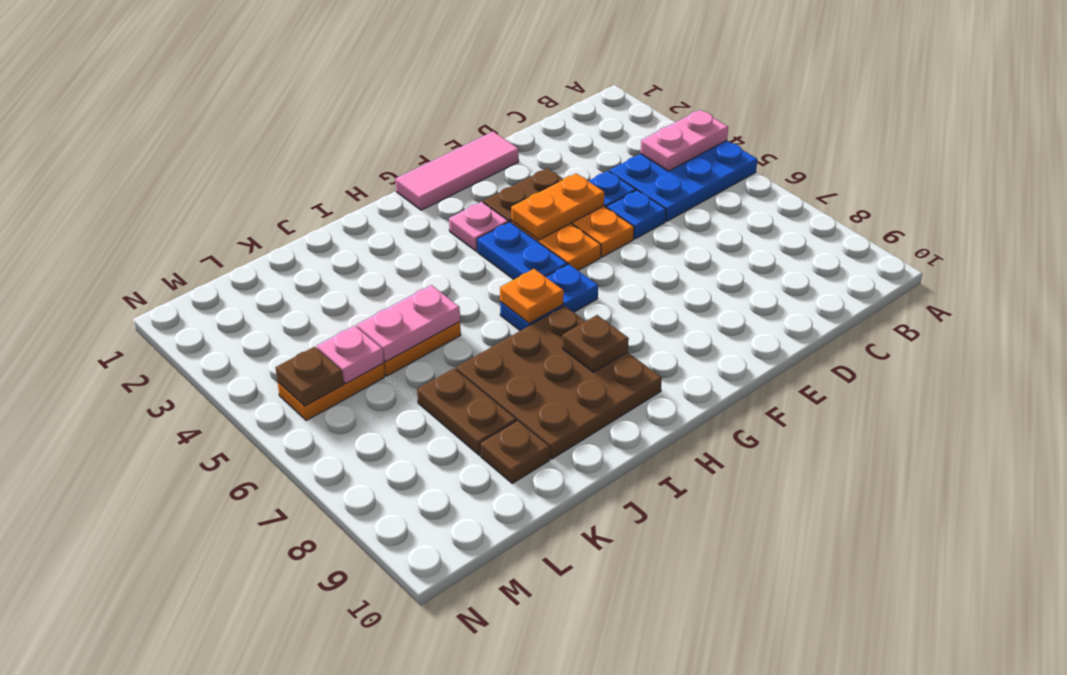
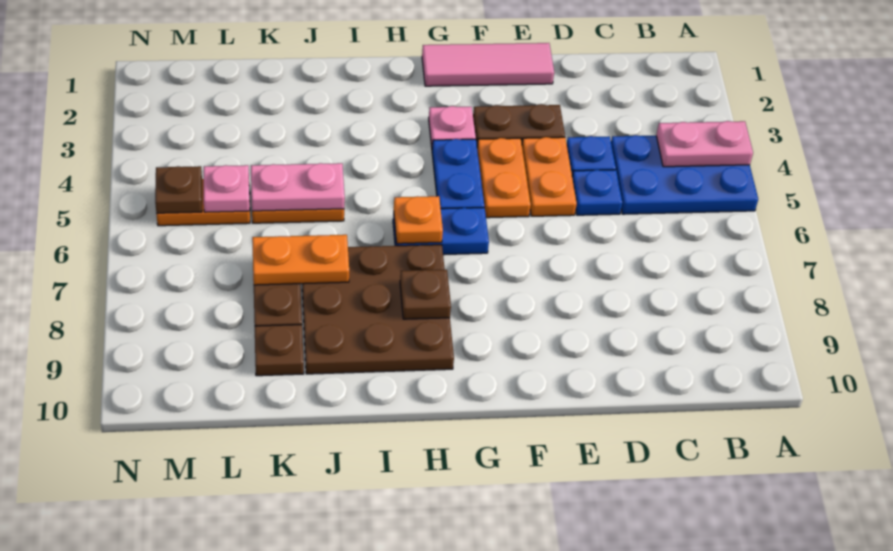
orange 1x2 plate [511,173,604,240] -> orange 1x2 plate moved to [252,235,349,285]

